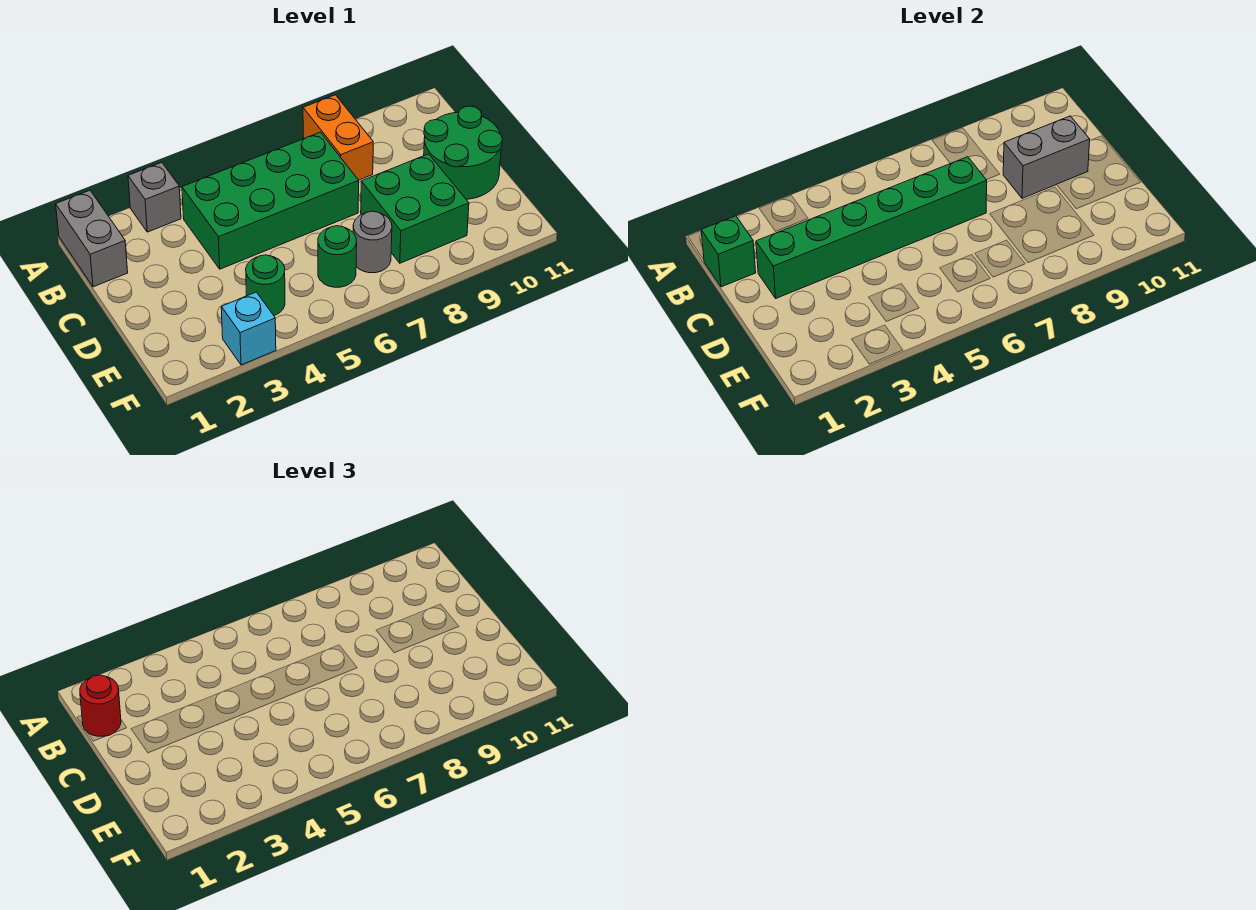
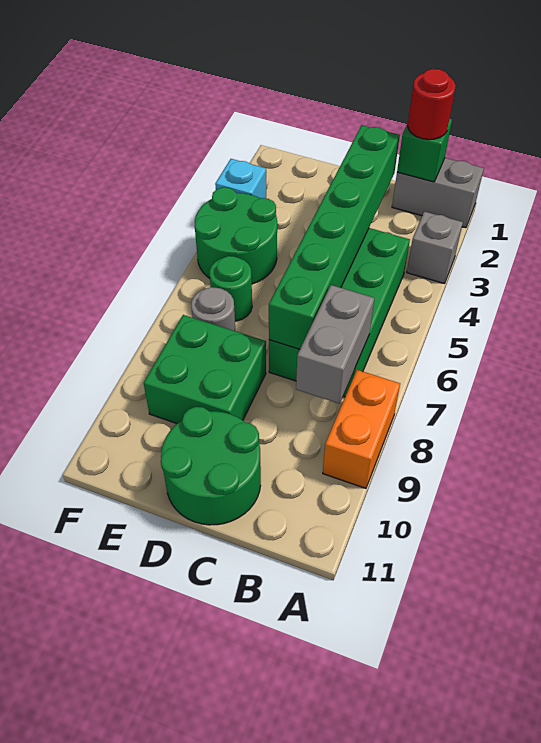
orange 1x2 brick [303,95,373,180] -> orange 1x2 brick turned to [323,370,400,488]
grey 1x2 brick [1003,116,1090,198] -> grey 1x2 brick moved to [296,285,374,404]
green 1x1 round brick [246,255,285,316] -> green 2x2 round brick [195,187,277,284]

